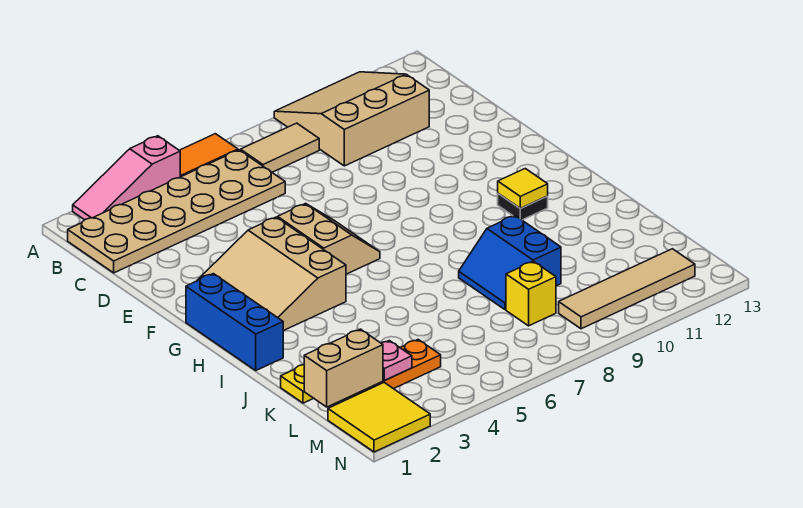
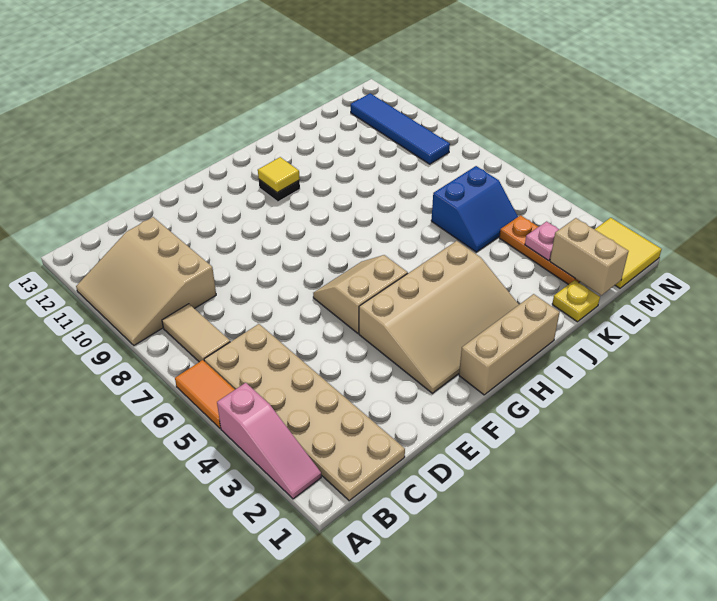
tan 3x3 slope [197,217,346,331] -> tan 3x4 slope [359,241,519,393]
blue 1x3 brick [186,274,283,370] -> tan 1x3 brick [459,294,560,395]
blue 2x2 slope [459,216,561,309] -> blue 2x2 slope moved to [431,166,518,252]
yellow 1x1 brick [506,261,556,326] -> none
tan 1x4 tile [559,249,695,329] -> blue 1x4 tile [351,93,450,164]

